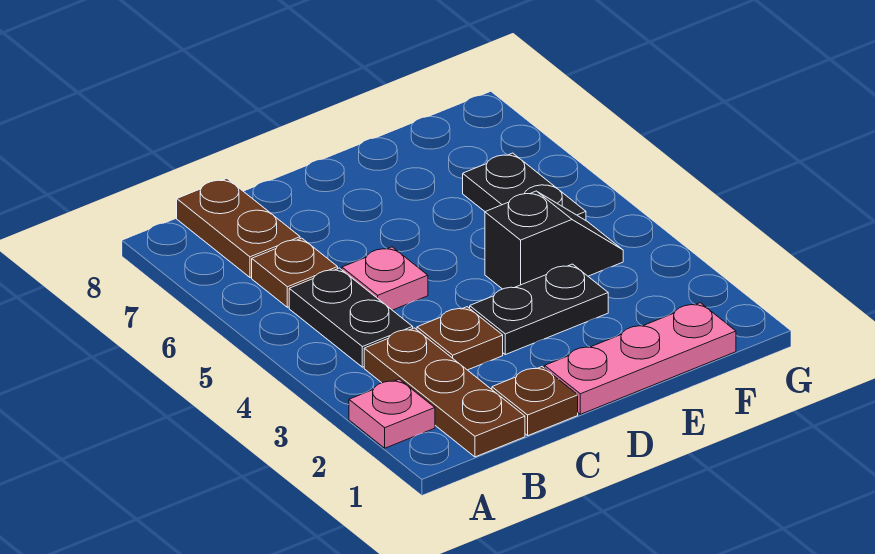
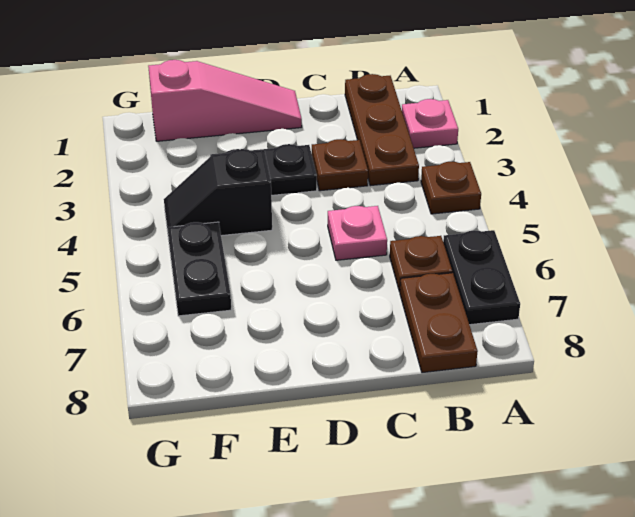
black 1x2 plate [289,268,413,367] -> black 1x2 plate moved to [443,230,520,325]
brown 1x1 plate [492,367,578,435] -> brown 1x1 plate moved to [421,161,481,214]
pink 1x3 plate [545,303,736,414] -> pink 1x3 slope [148,60,302,141]

